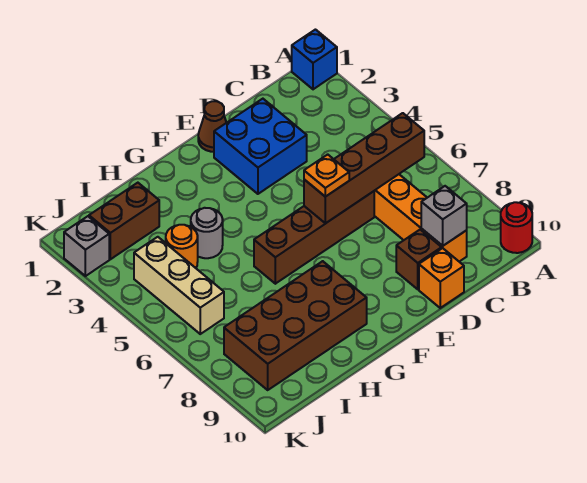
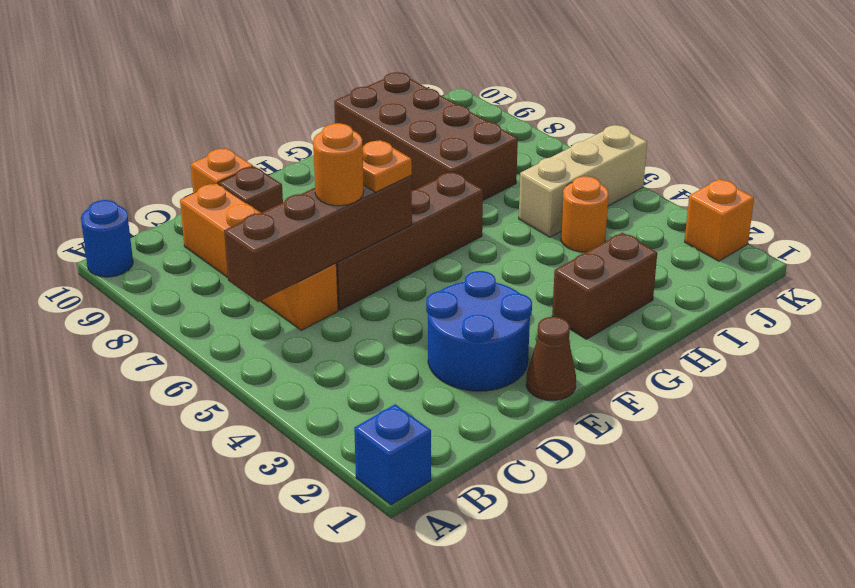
red 1x1 round brick [501,202,532,253] -> blue 1x1 round brick [81,200,133,277]
grey 1x1 brick [421,186,467,246] -> none
blue 2x2 brick [214,99,307,194] -> blue 2x2 round brick [426,271,532,391]
none -> orange 1x1 round brick [313,123,364,206]
brown 2x4 brick [224,261,367,390] -> brown 2x4 brick turned to [334,72,518,200]
grey 1x1 round brick [191,208,223,258] -> none
brown 1x2 brick [89,183,159,259] -> brown 1x2 brick moved to [552,233,657,339]
tan 1x3 brick [134,237,224,334] -> tan 1x3 brick turned to [519,125,647,237]
grey 1x1 brick [64,216,109,276] -> orange 1x1 brick [685,179,754,261]

